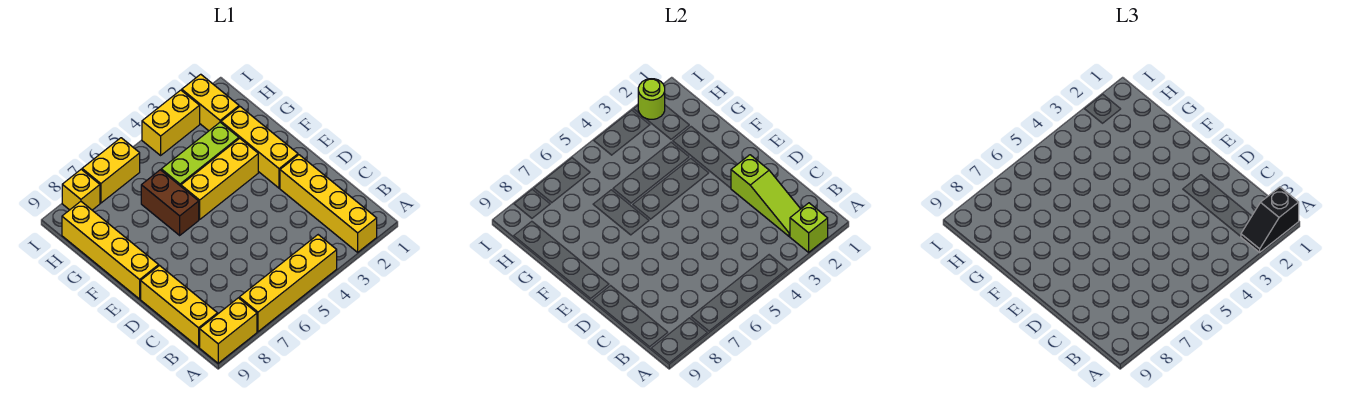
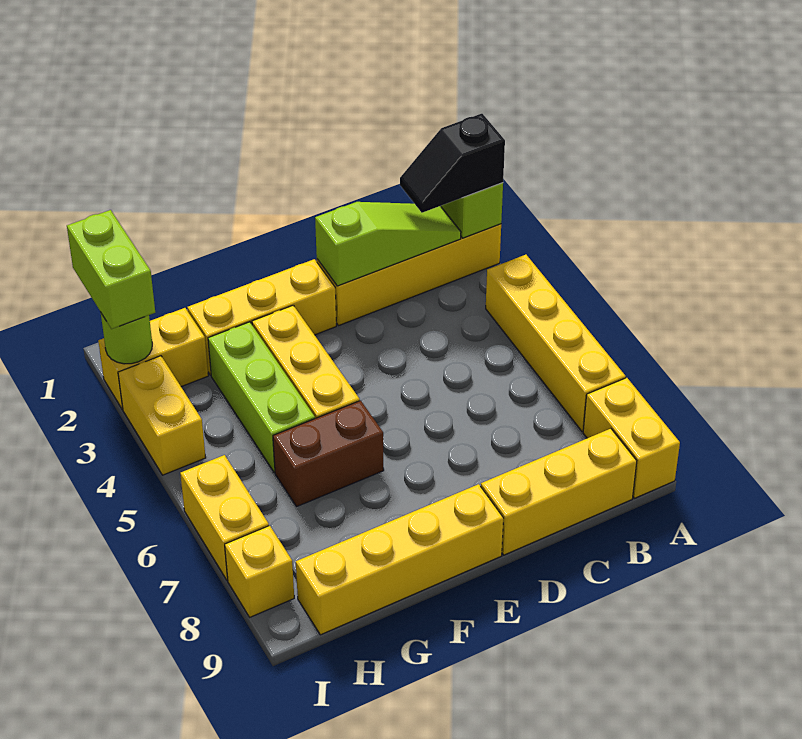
black 1x2 slope [1241,187,1299,252] -> black 1x2 slope turned to [400,114,505,213]
none -> lime 1x2 brick [67,210,155,329]

